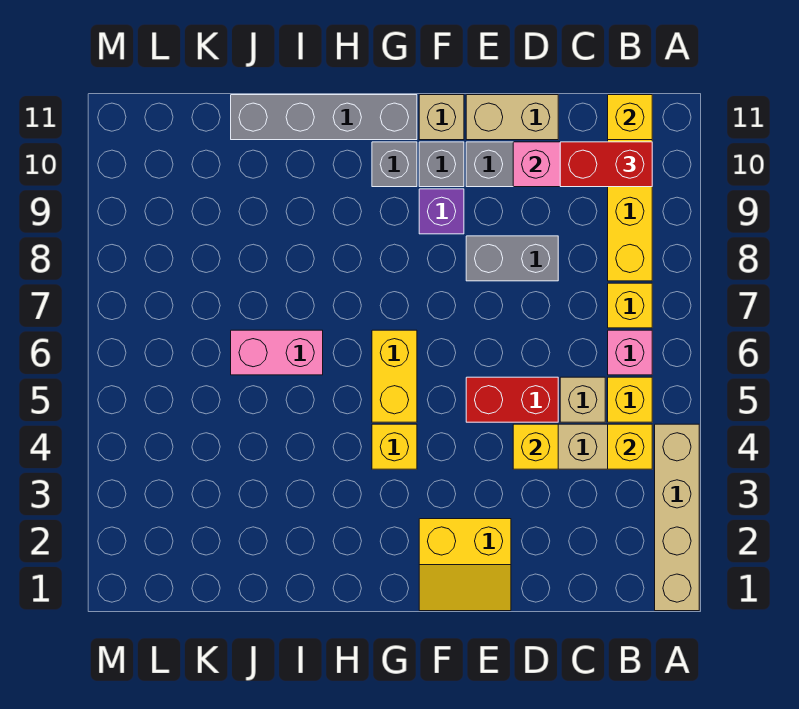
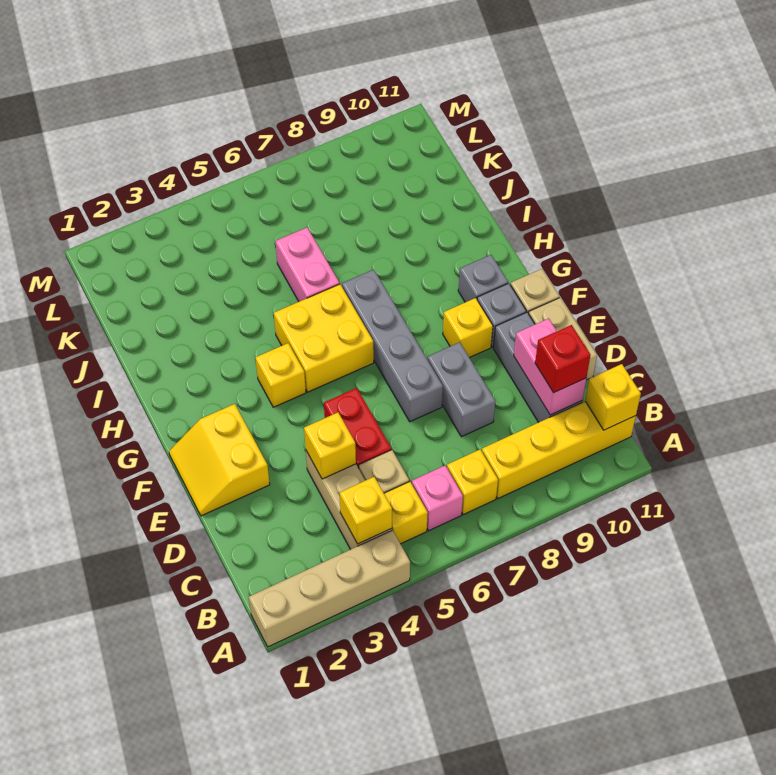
red 1x2 brick [560,142,652,187] -> red 1x1 brick [535,325,590,393]
purple 1x1 brick [419,189,464,234] -> yellow 1x1 brick [443,298,493,358]
yellow 1x2 brick [372,330,417,422] -> yellow 2x2 brick [274,284,374,392]
grey 1x4 brick [231,95,417,140] -> grey 1x4 brick moved to [342,270,443,422]

